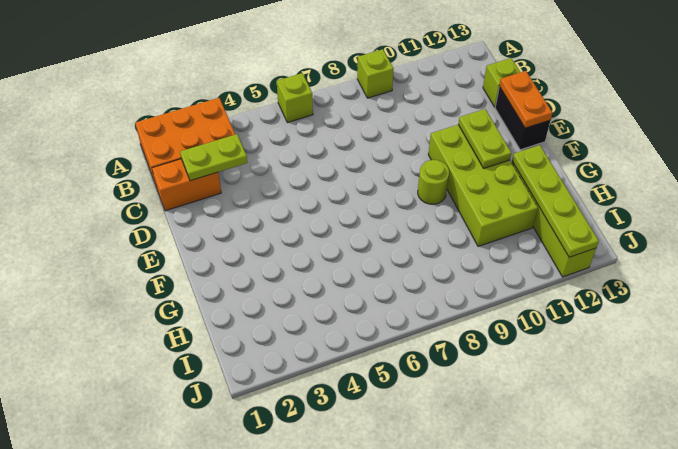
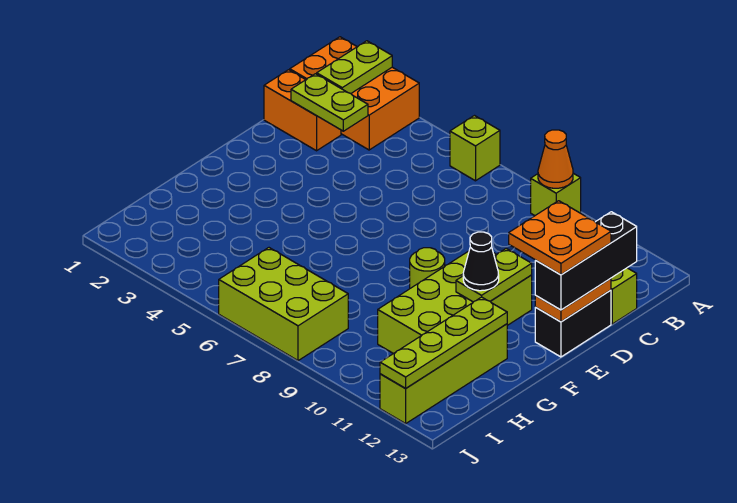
none -> lime 1x2 plate [317,41,392,93]
none -> orange 1x1 cone [538,130,573,188]
none -> black 1x3 brick [535,212,637,310]
none -> orange 2x2 plate [509,201,611,275]
none -> black 1x1 cone [463,232,499,291]
none -> lime 2x3 brick [219,248,348,361]

